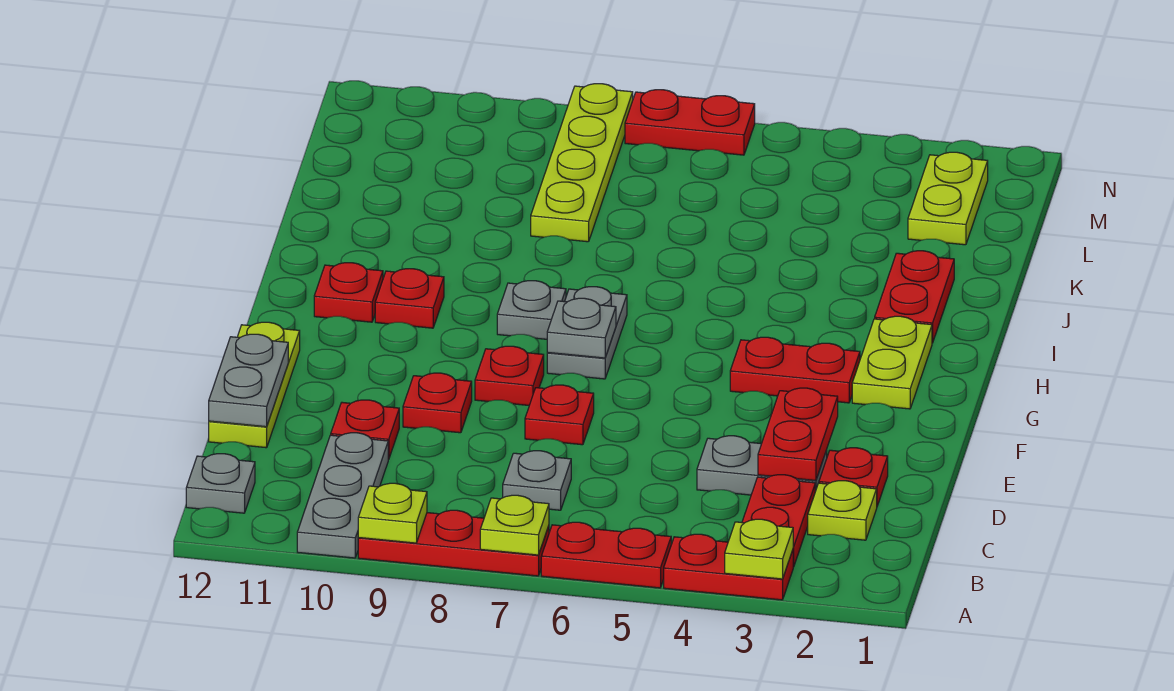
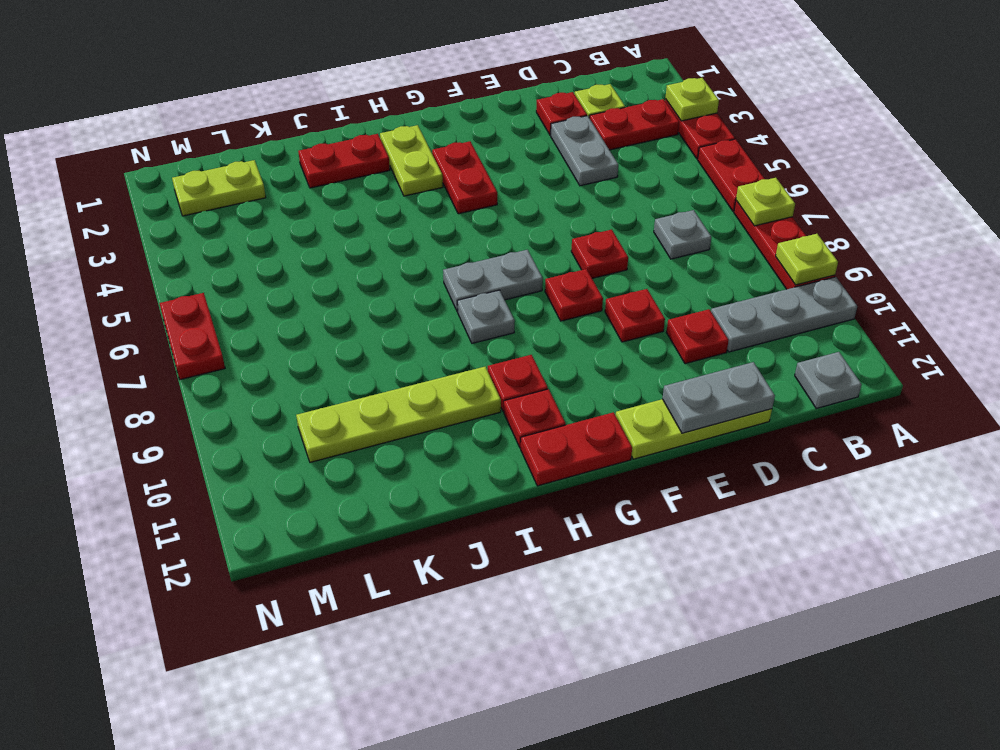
red 1x2 plate [758,388,838,481] -> red 1x2 plate moved to [521,412,632,486]
lime 1x2 plate [852,316,932,409] -> lime 1x2 plate turned to [380,125,443,196]
grey 1x1 plate [547,298,616,358] -> none
lime 1x4 plate [531,84,633,242] -> lime 1x4 plate moved to [296,367,501,462]

